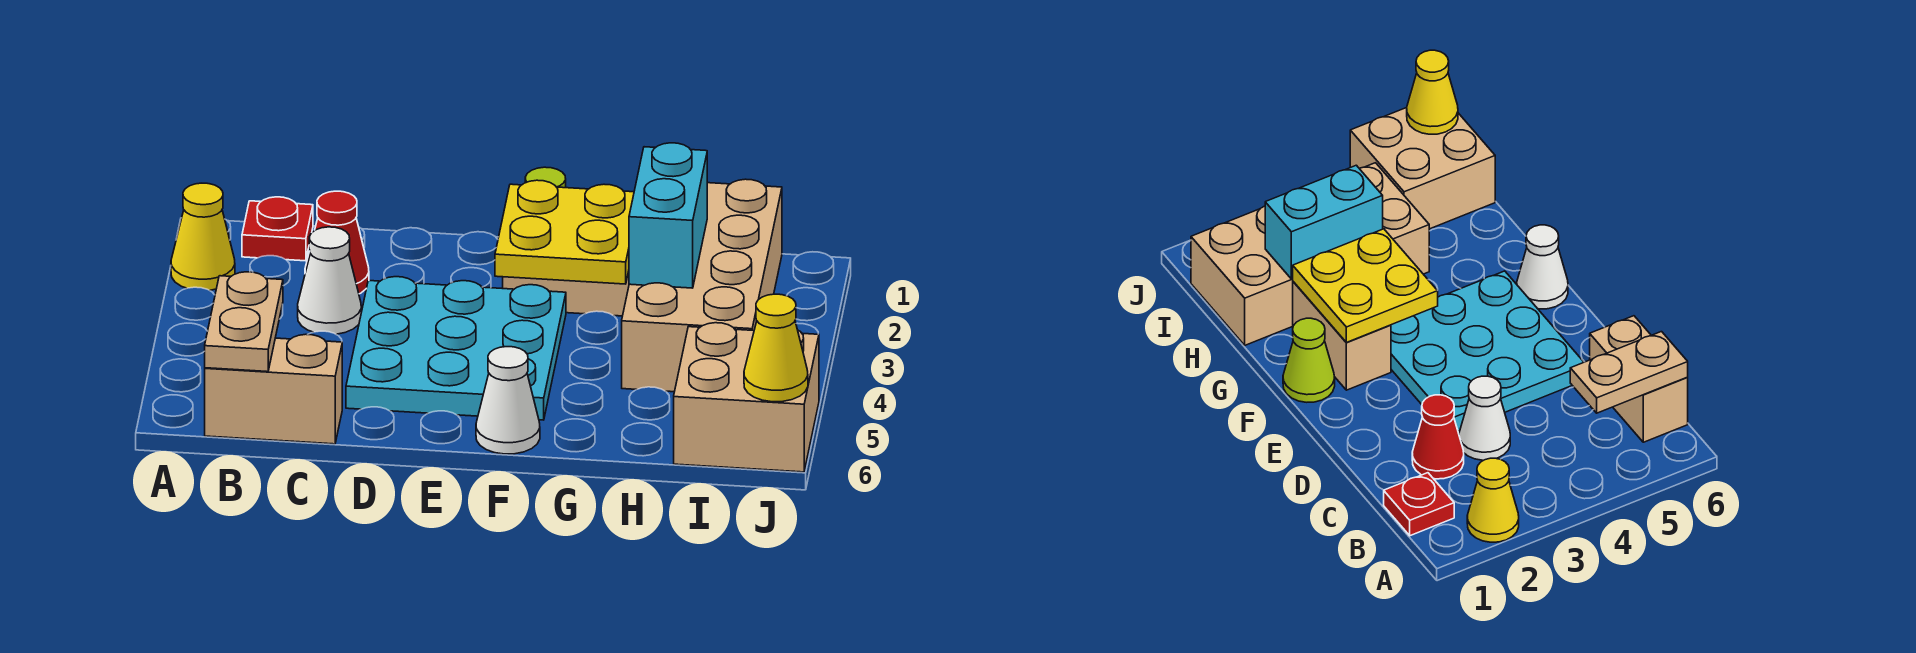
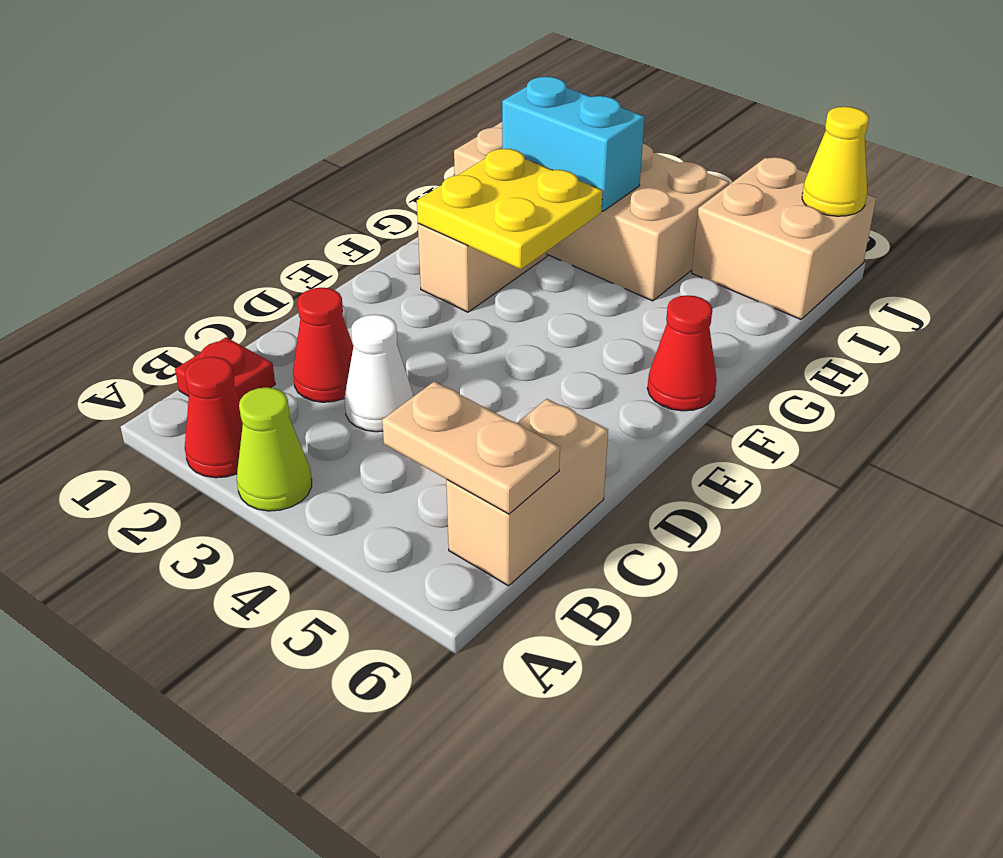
yellow 1x1 cone [171,183,235,291] -> red 1x1 cone [185,357,243,478]
cyan 3x3 plate [346,277,566,420] -> none
lime 1x1 cone [1283,318,1335,402] -> lime 1x1 cone moved to [237,387,312,511]
white 1x1 cone [476,347,540,454] -> red 1x1 cone [647,295,717,411]

